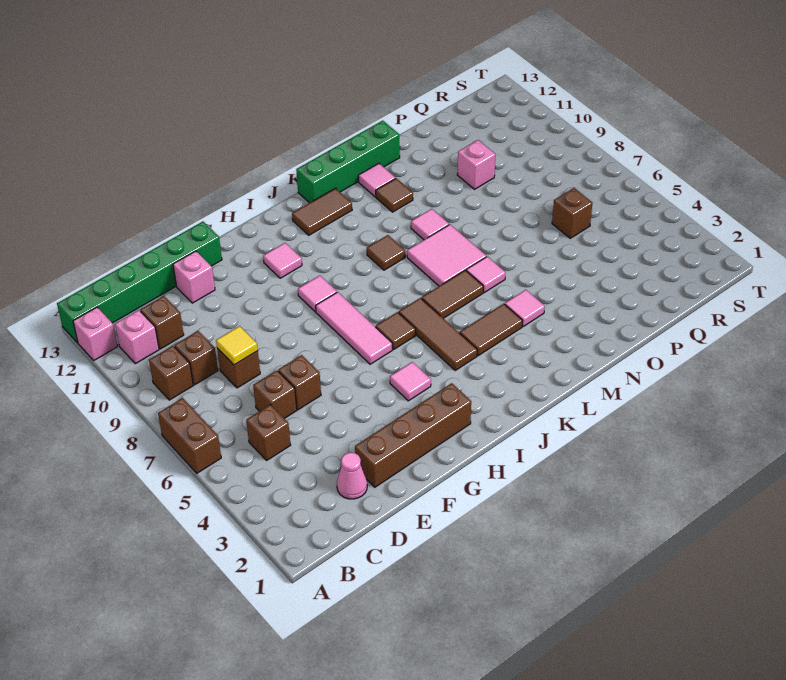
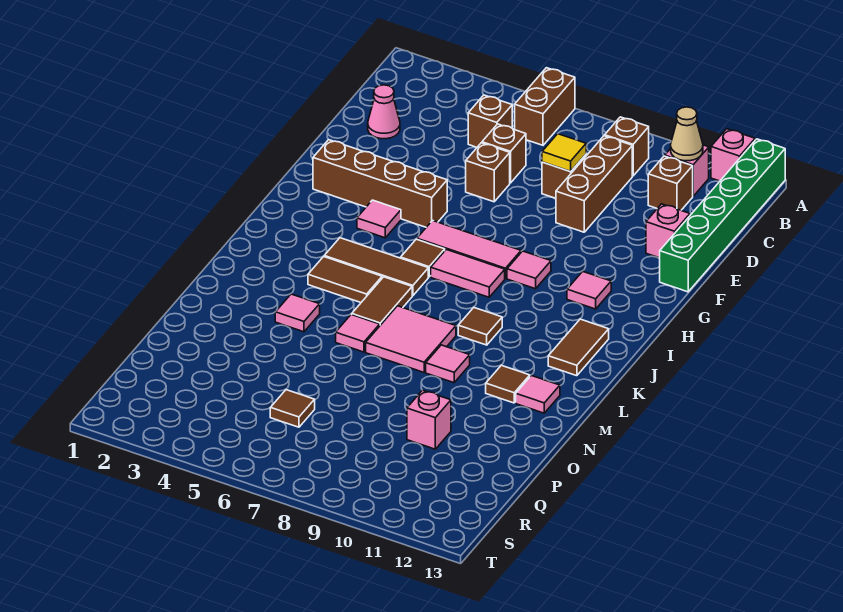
brown 1x2 brick [158,398,221,473] -> brown 1x2 brick turned to [515,68,575,145]
none -> tan 1x1 cone [671,107,703,161]
brown 1x1 brick [174,331,218,385] -> brown 1x3 brick [556,136,632,232]
brown 1x4 brick [355,383,471,487] -> brown 1x4 brick turned to [313,140,447,227]
none -> pink 1x2 tile [431,249,505,297]
brown 1x2 tile [460,304,523,356] -> brown 1x2 tile turned to [308,257,382,302]
green 1x4 brick [296,121,400,203] -> none
brown 1x1 brick [552,188,592,238] -> brown 1x1 tile [270,390,315,427]

